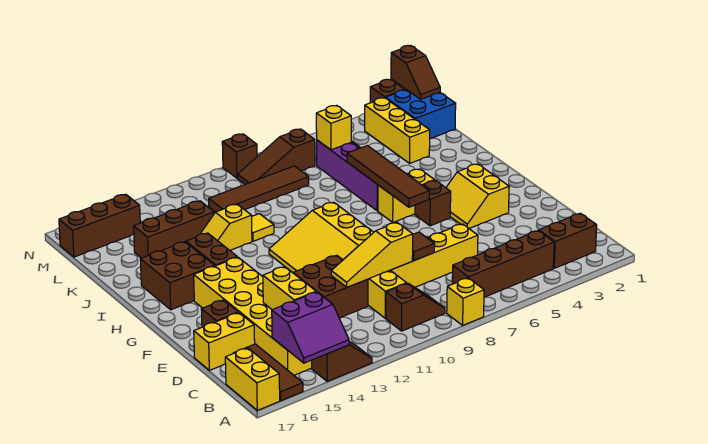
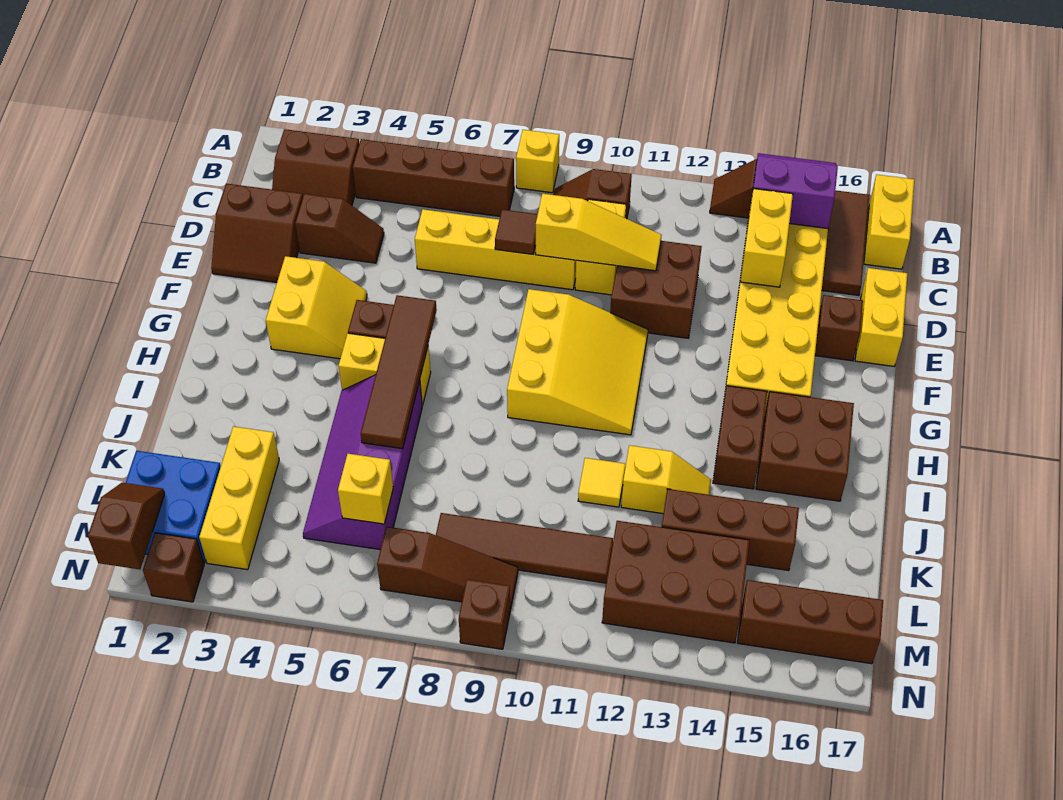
none -> brown 2x2 slope [211,184,303,282]
none -> brown 1x2 slope [295,194,384,263]
yellow 1x2 brick [194,313,255,370] -> yellow 1x2 brick turned to [855,268,907,366]
none -> brown 2x3 brick [602,521,749,643]

